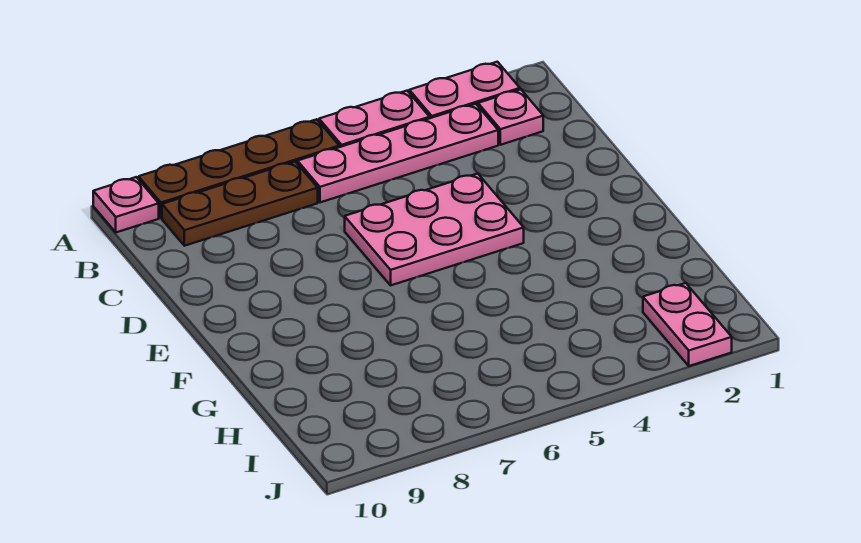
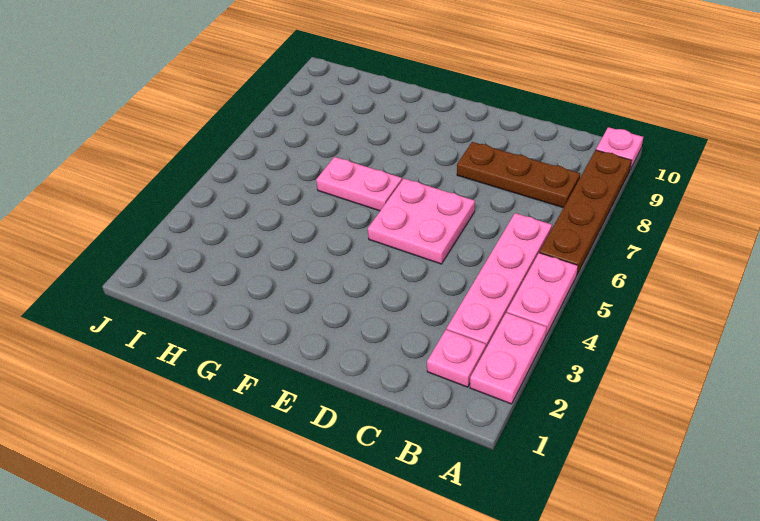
brown 1x3 plate [162,162,318,246] -> brown 1x3 plate turned to [457,142,580,208]
pink 2x3 plate [345,174,524,285] -> pink 2x2 plate [368,179,475,264]
pink 1x2 plate [643,283,732,366] -> pink 1x2 plate moved to [316,157,402,211]

